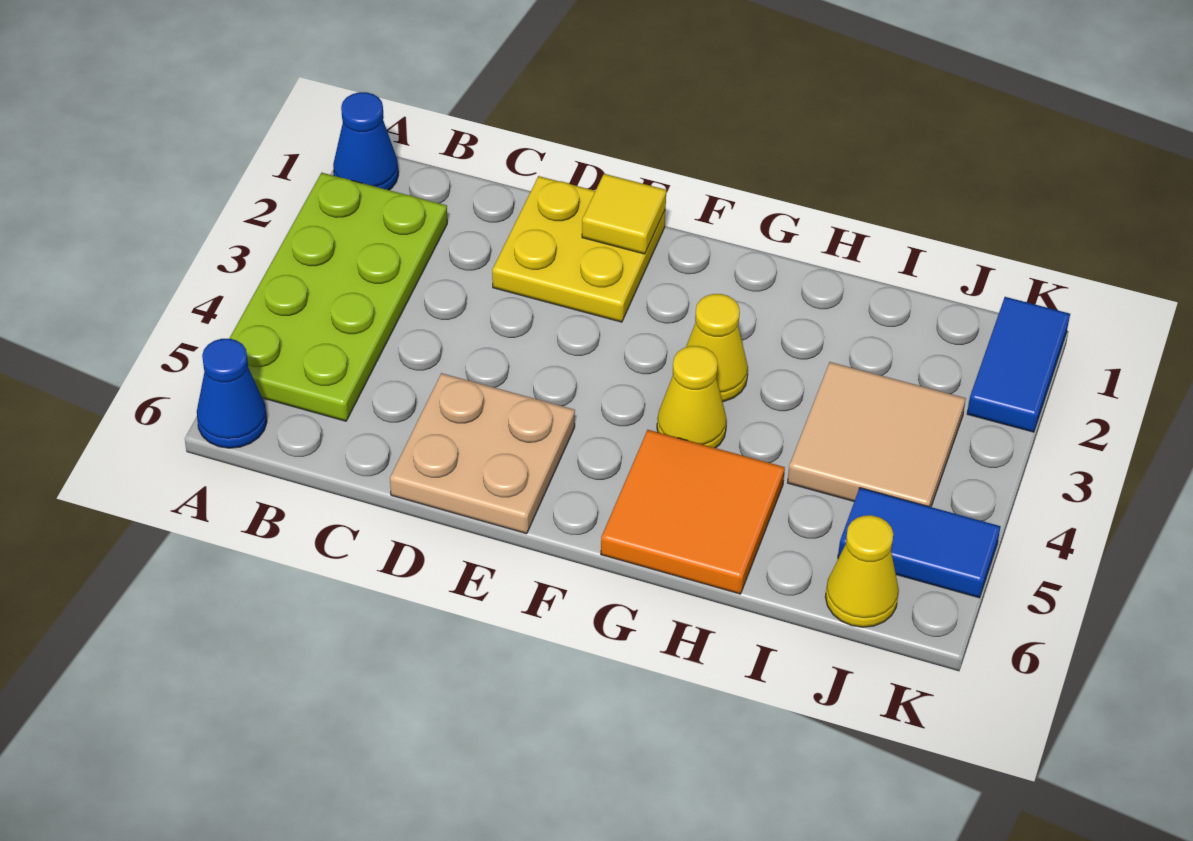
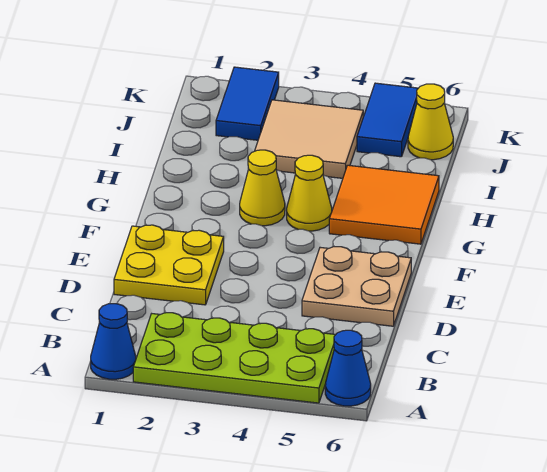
yellow 1x1 tile [582,174,666,254] -> none
blue 1x2 tile [967,297,1070,432] -> blue 1x2 tile turned to [216,67,279,140]

